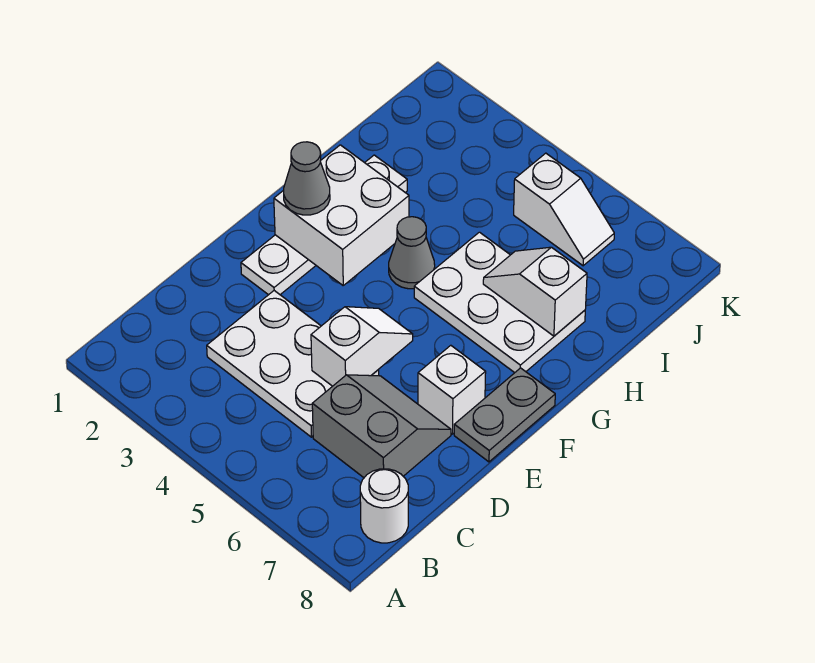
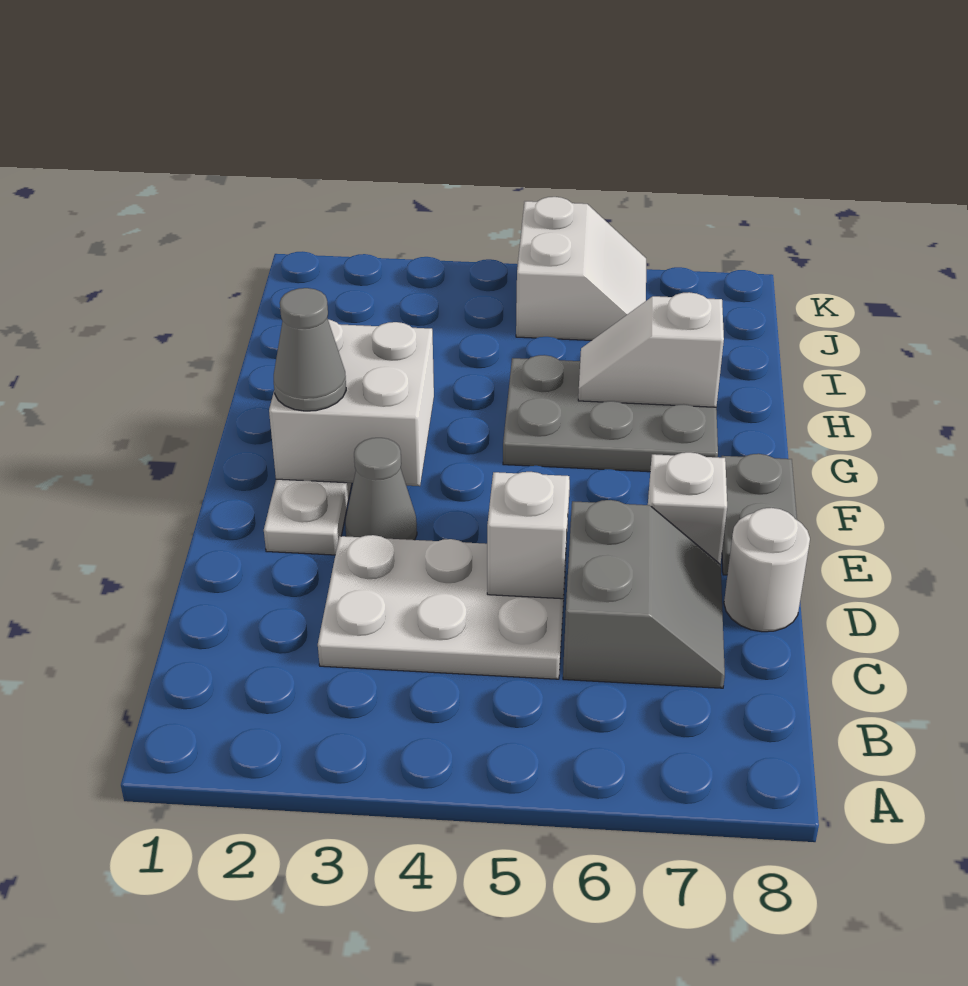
white 1x1 round brick [360,469,408,543] -> white 1x1 round brick moved to [724,508,810,632]
grey 2x2 slope [312,375,451,478] -> grey 2x2 slope turned to [563,500,725,688]
grey 1x1 cone [389,217,435,289] -> grey 1x1 cone moved to [345,438,417,540]
white 2x3 plate [414,232,585,373] -> grey 2x3 plate [503,355,718,472]
white 1x2 slope [514,153,614,266] -> white 2x2 slope [516,197,646,340]

